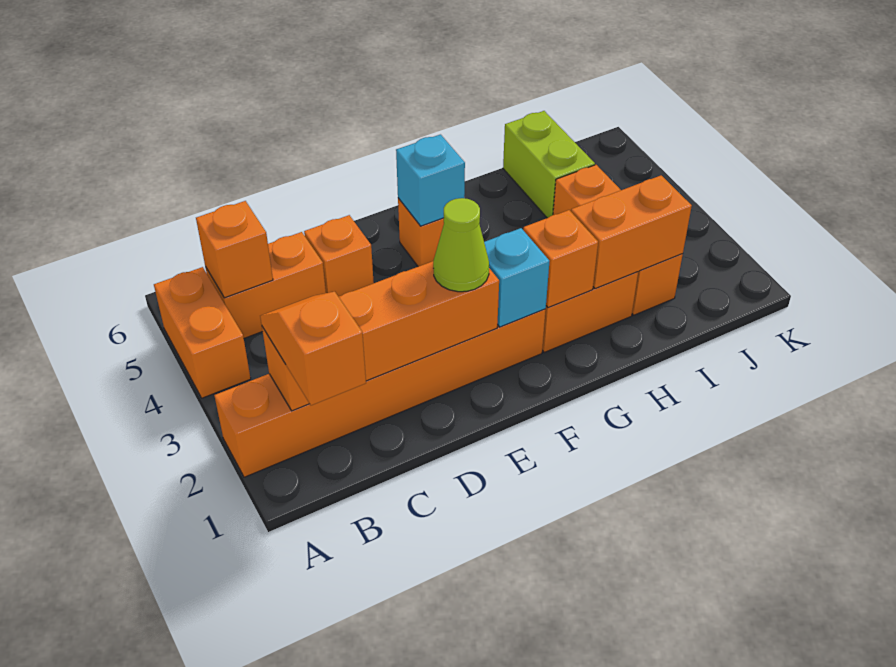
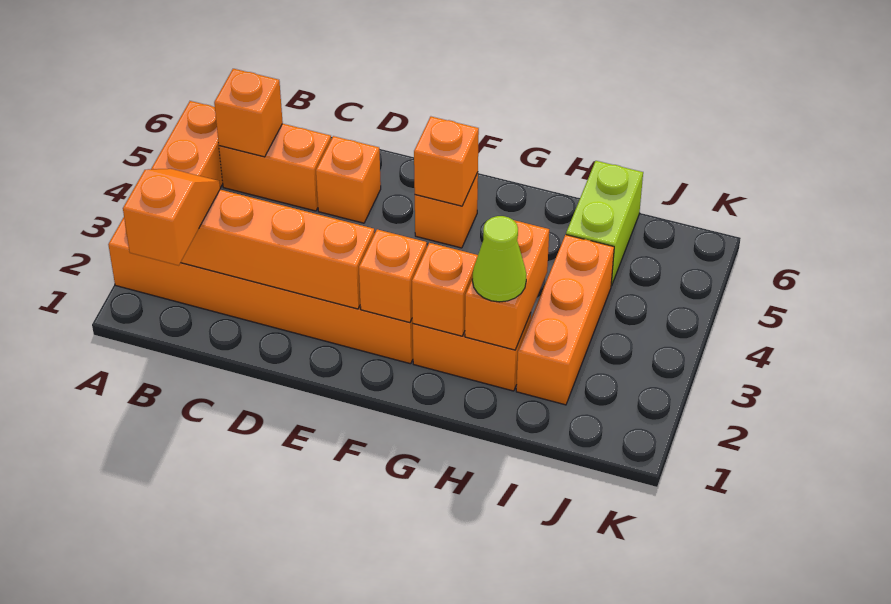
lime 1x1 cone [433,198,489,292] -> lime 1x1 cone moved to [472,216,526,302]
cyan 1x1 brick [484,228,550,327] -> orange 1x1 brick [359,229,427,323]
cyan 1x1 brick [396,135,465,226] -> orange 1x1 brick [414,117,479,206]
orange 1x2 brick [571,176,692,289] -> orange 1x2 brick turned to [465,220,549,350]

